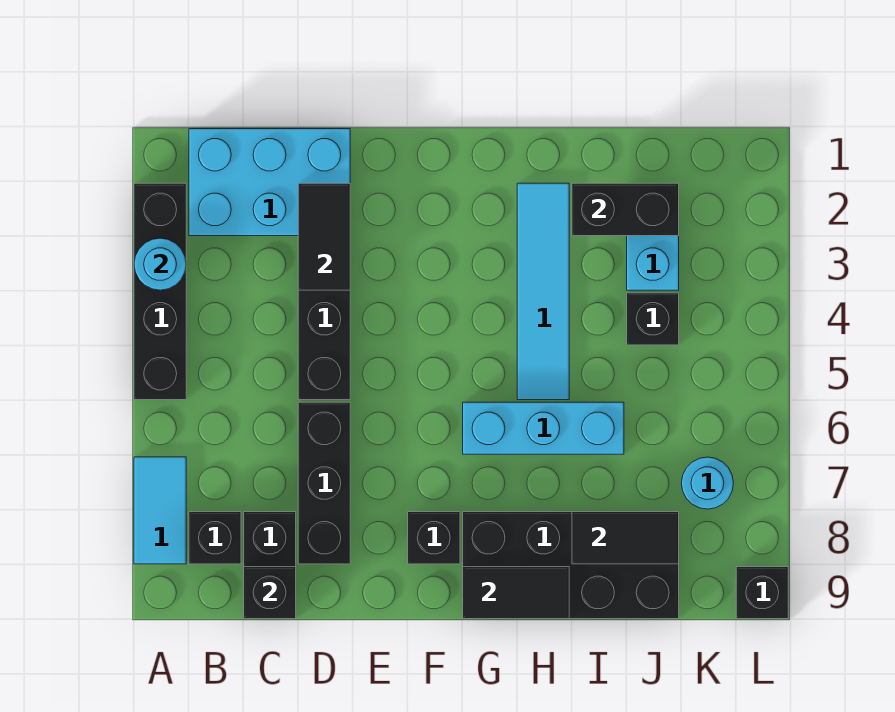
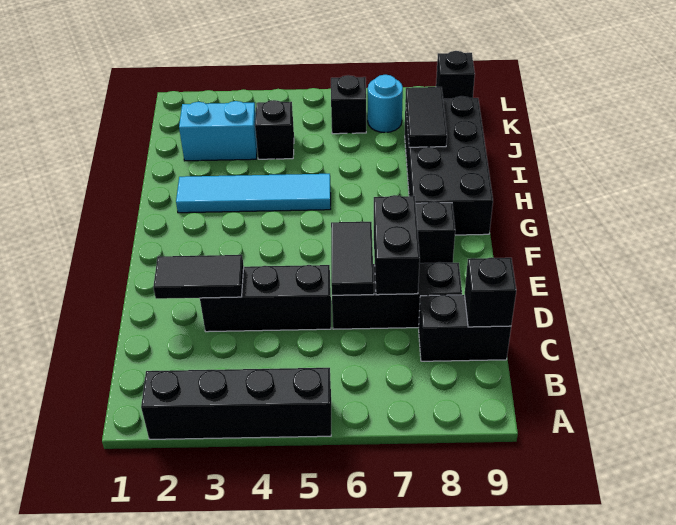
cyan 1x1 round brick [134,238,186,290] -> none
cyan 1x2 tile [134,457,186,564] -> none
cyan 2x3 brick [189,129,350,236] -> none
black 1x1 brick [189,512,241,564] -> black 1x1 brick moved to [331,75,366,134]
cyan 1x3 brick [463,402,624,454] -> none
black 1x2 tile [463,567,569,619] -> black 1x2 tile moved to [331,222,374,295]
black 1x2 brick [572,183,679,236] -> black 1x2 brick moved to [374,195,420,295]

